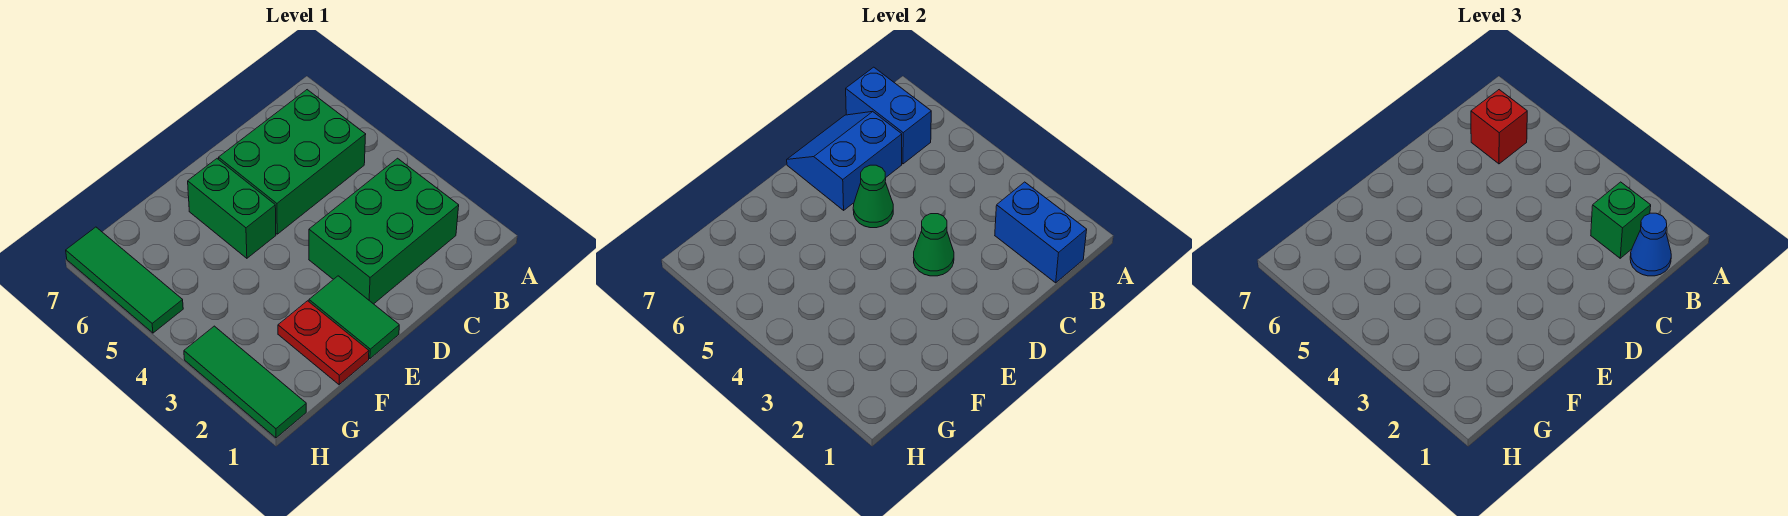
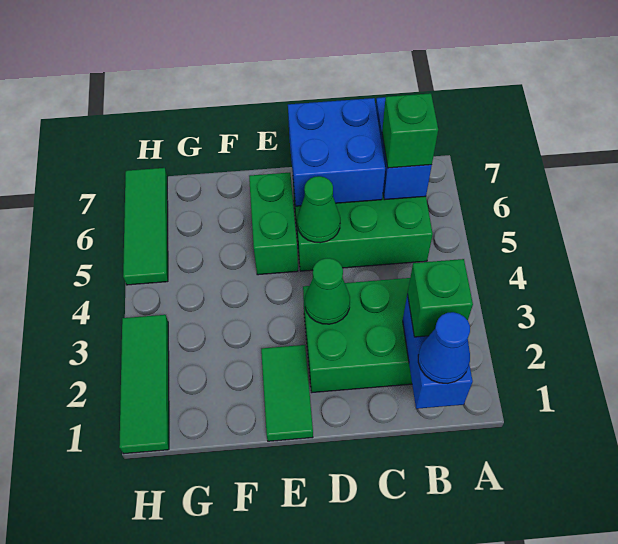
red 1x1 brick [1471,90,1527,164] -> green 1x1 brick [382,93,438,168]
blue 2x2 slope [787,112,902,210] -> blue 2x2 brick [288,98,385,206]
red 1x2 plate [278,301,369,385] -> none

